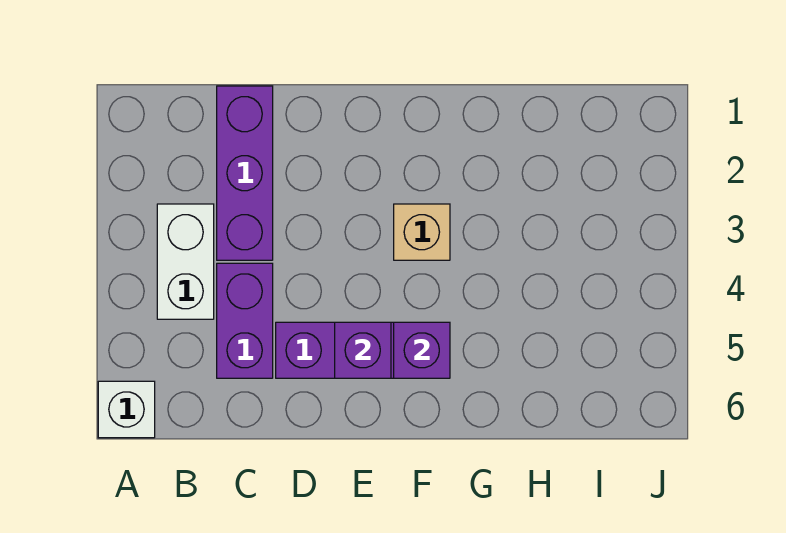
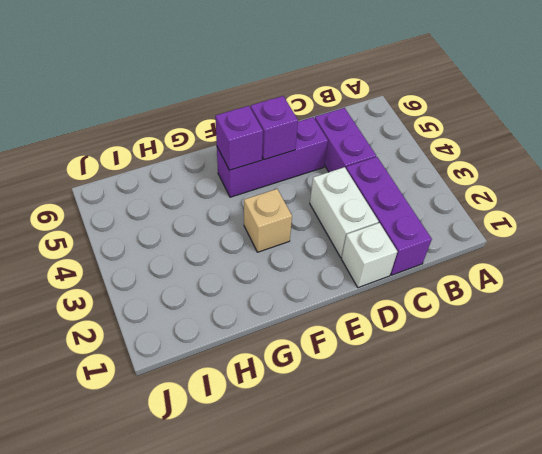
white 1x1 brick [98,381,155,438] -> white 1x1 brick moved to [342,223,397,288]
white 1x2 brick [157,204,214,319] -> white 1x2 brick moved to [310,167,379,258]

